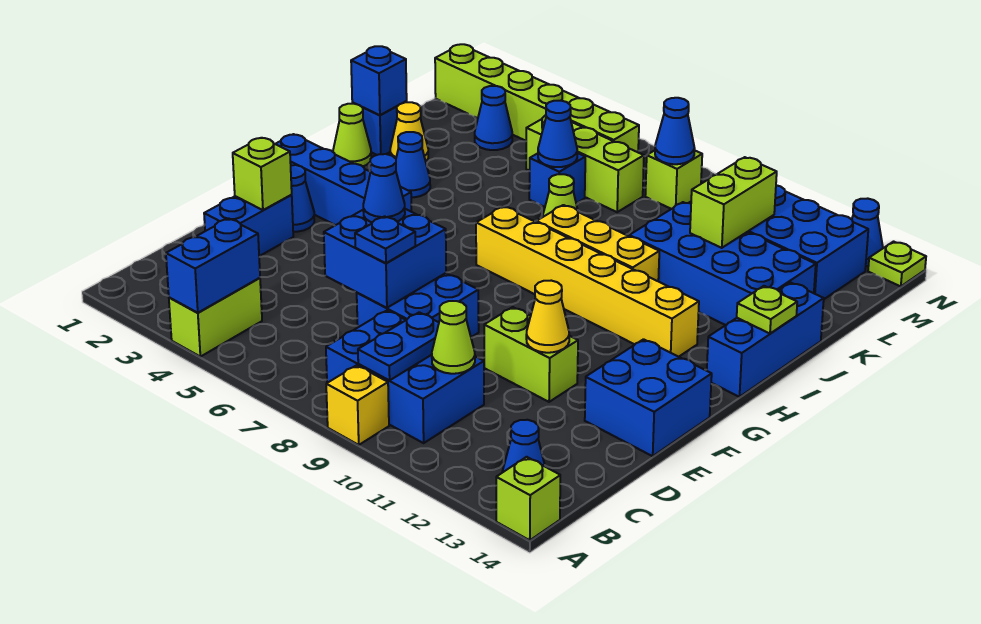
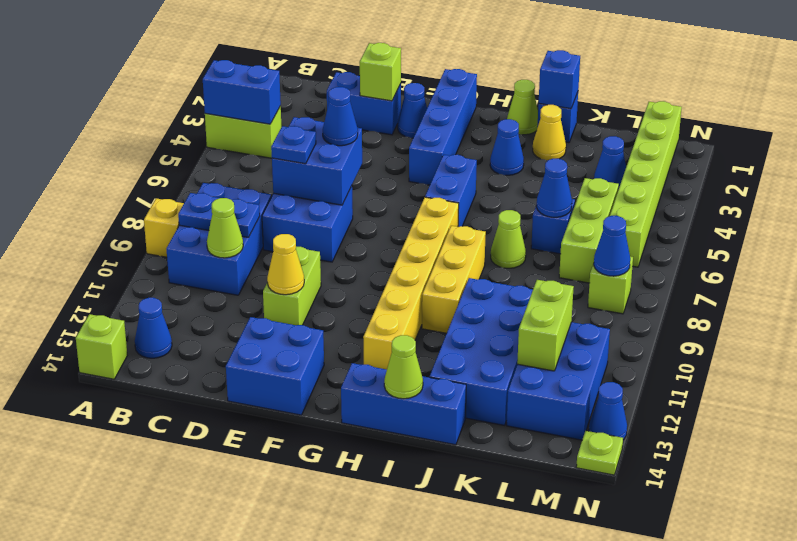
none -> blue 1x2 brick [425,155,477,227]
lime 1x1 plate [737,286,797,334] -> lime 1x1 cone [384,335,423,399]
lime 1x2 brick [690,157,777,248] -> lime 1x2 brick turned to [517,280,574,371]

